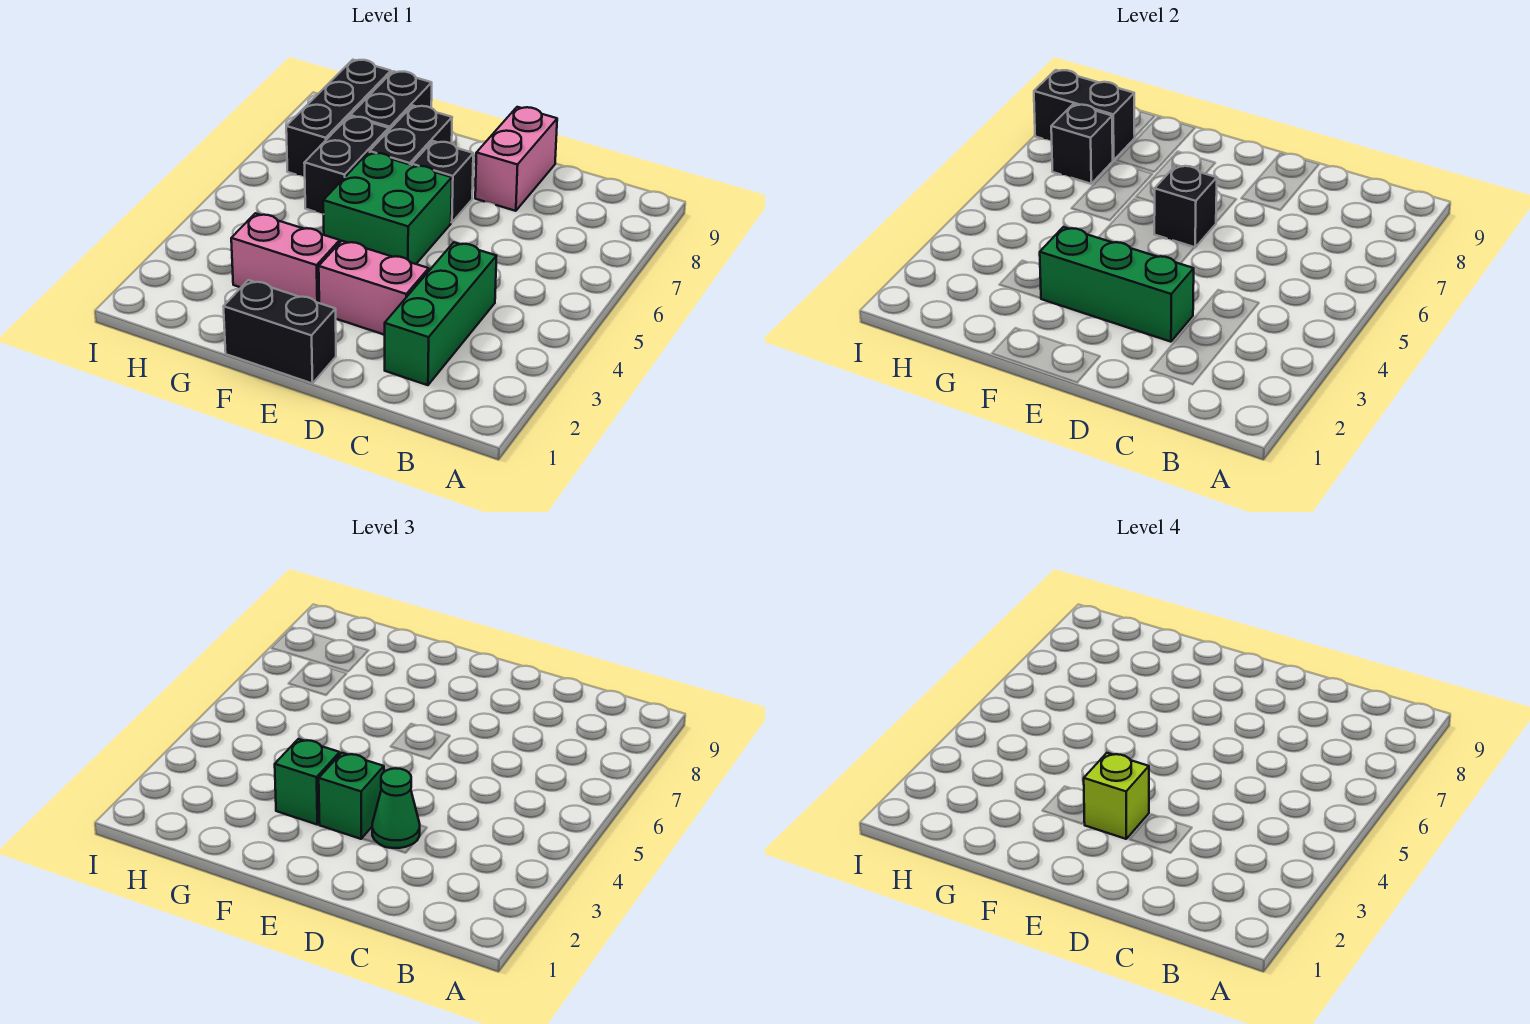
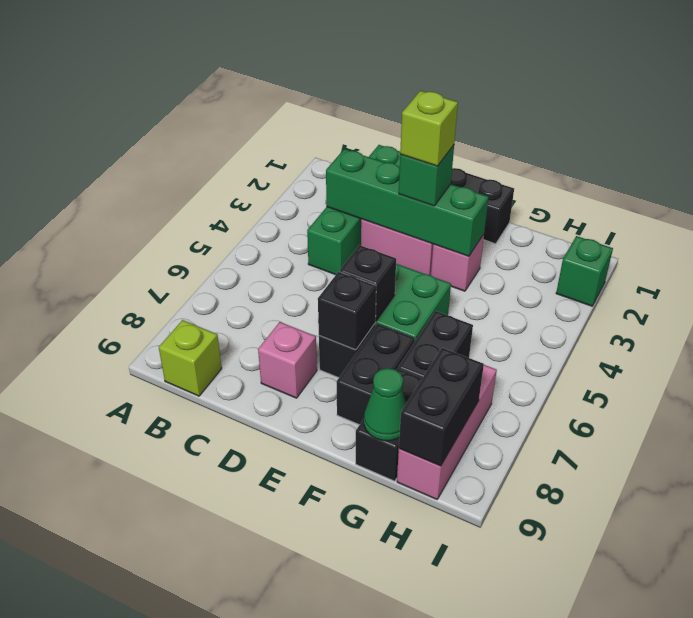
none -> lime 1x1 brick [159,320,222,396]
green 1x3 brick [385,242,497,385] -> green 1x4 brick [307,145,400,275]
green 1x3 brick [1040,227,1194,342] -> green 1x4 brick [326,149,489,256]
green 1x1 cone [372,768,420,848] -> green 1x1 cone moved to [364,368,406,441]
pink 1x2 brick [475,107,557,211] -> pink 1x1 brick [258,322,317,398]
pink 1x2 brick [231,213,340,303] -> pink 1x1 brick [431,235,484,291]
green 1x1 brick [275,739,340,824] -> green 1x1 brick moved to [556,236,613,306]
black 1x3 brick [286,60,391,177] -> pink 1x3 brick [397,365,497,499]
black 1x1 brick [1051,104,1113,184] -> black 1x1 brick moved to [318,272,376,350]
black 1x2 brick [1034,70,1135,160] -> black 1x2 brick turned to [399,348,484,466]

